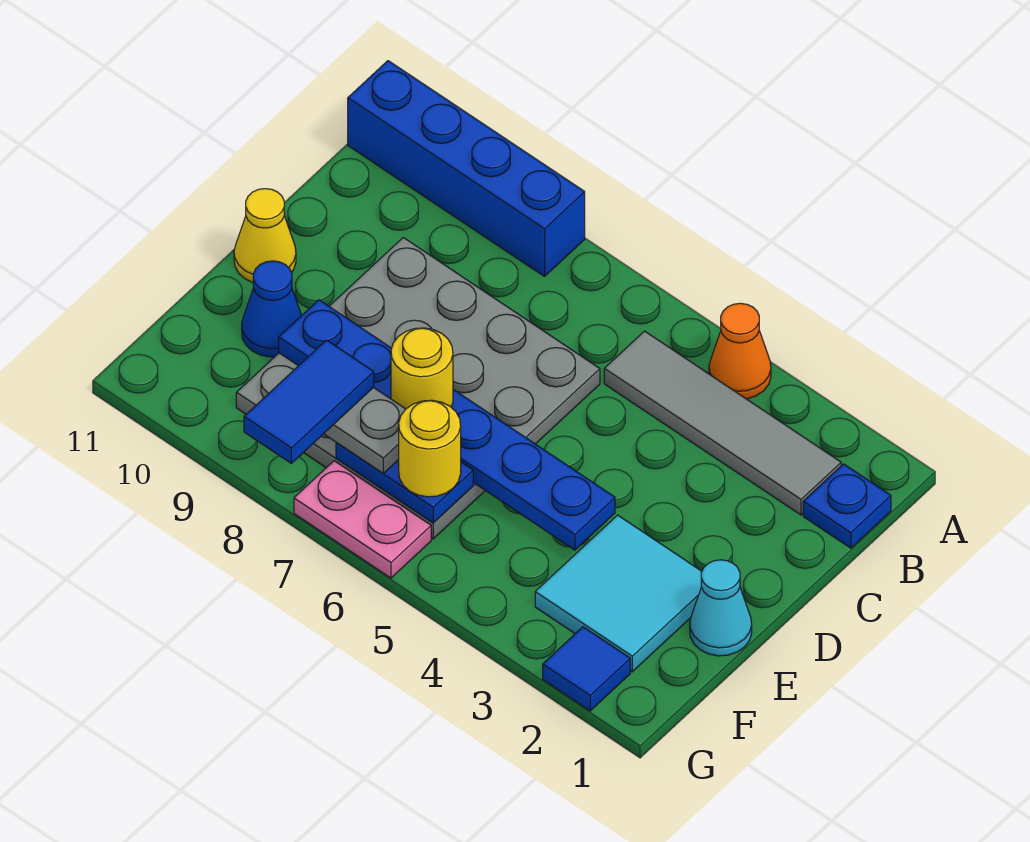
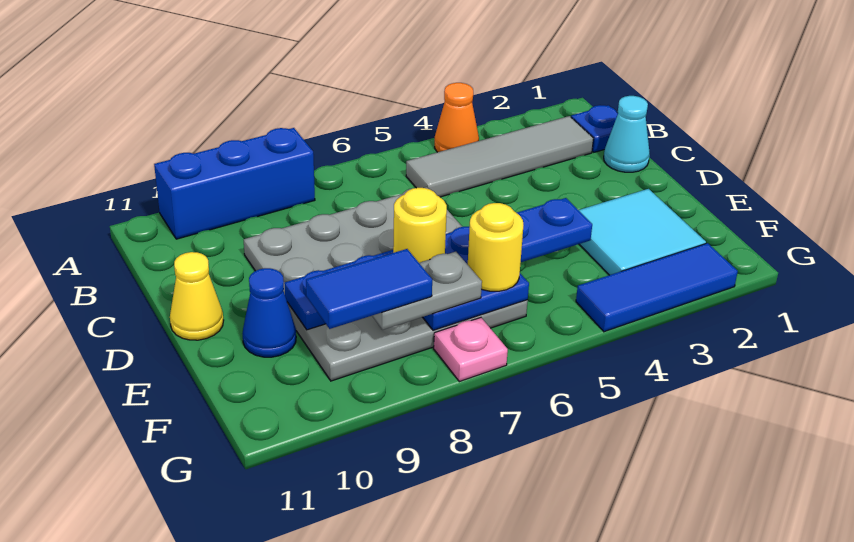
blue 1x4 brick [348,61,585,276] -> blue 1x3 brick [154,128,315,239]
cyan 1x1 cone [690,560,752,656] -> cyan 1x1 cone moved to [604,96,650,172]
blue 1x2 tile [244,340,374,463] -> blue 1x2 tile turned to [306,249,432,329]
blue 1x1 tile [543,627,630,711] -> blue 1x3 tile [576,243,738,332]
pink 1x2 plate [294,461,431,578] -> pink 1x1 plate [434,318,508,382]

